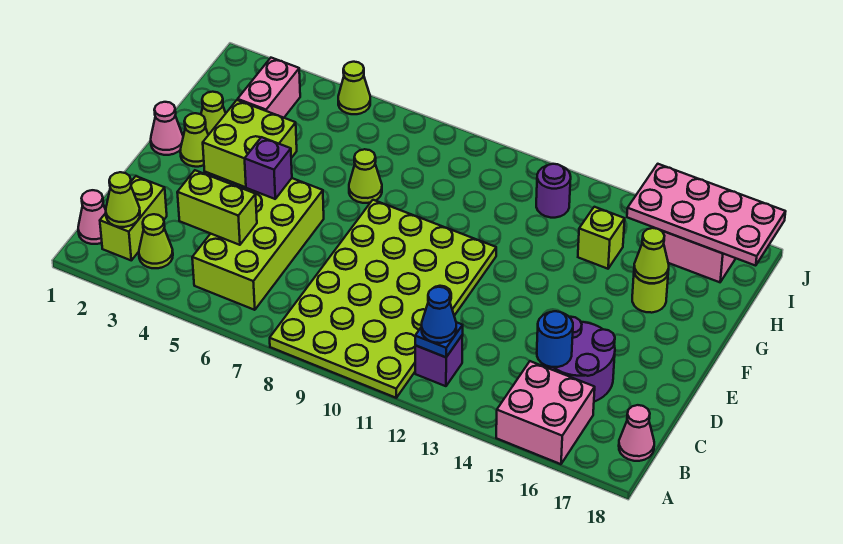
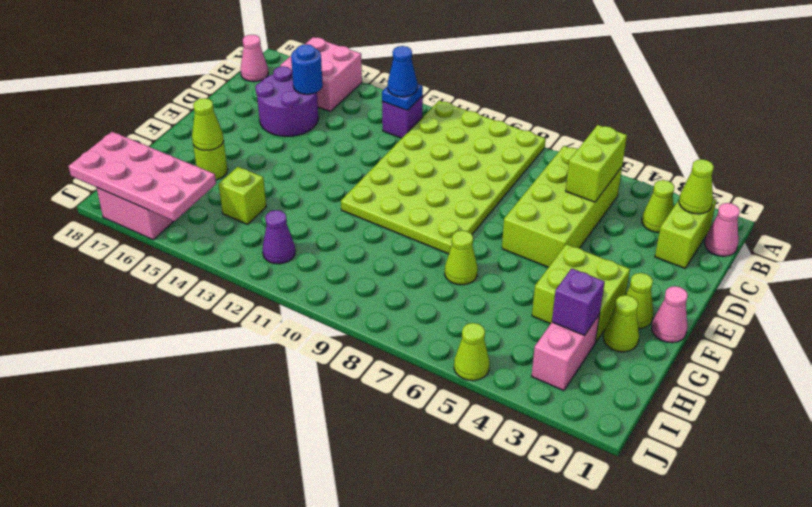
lime 1x2 brick [177,170,257,245] -> lime 1x2 brick turned to [566,125,627,202]
purple 1x1 brick [245,137,292,199] -> purple 1x1 brick moved to [552,268,605,335]
purple 1x1 round brick [536,164,571,218] -> purple 1x1 cone [262,210,295,264]

